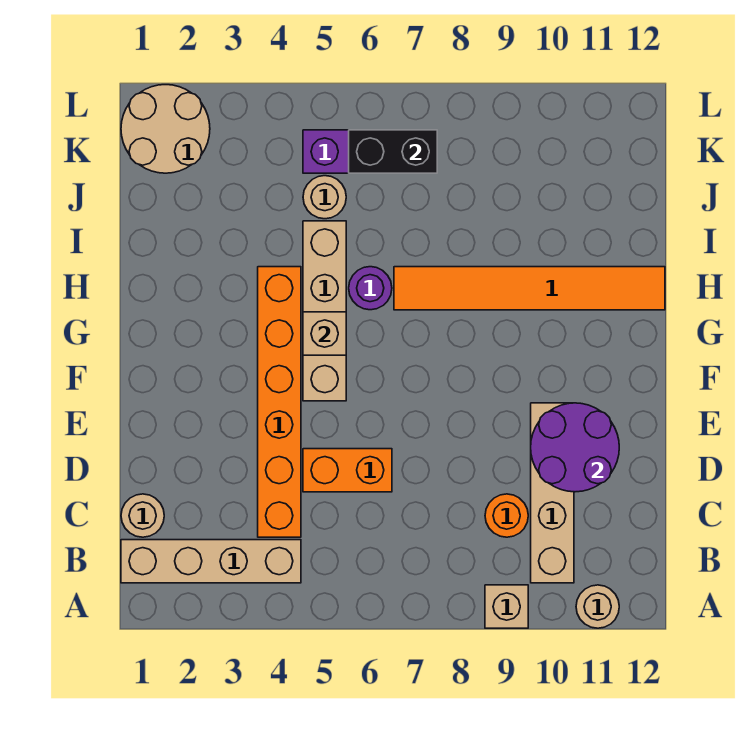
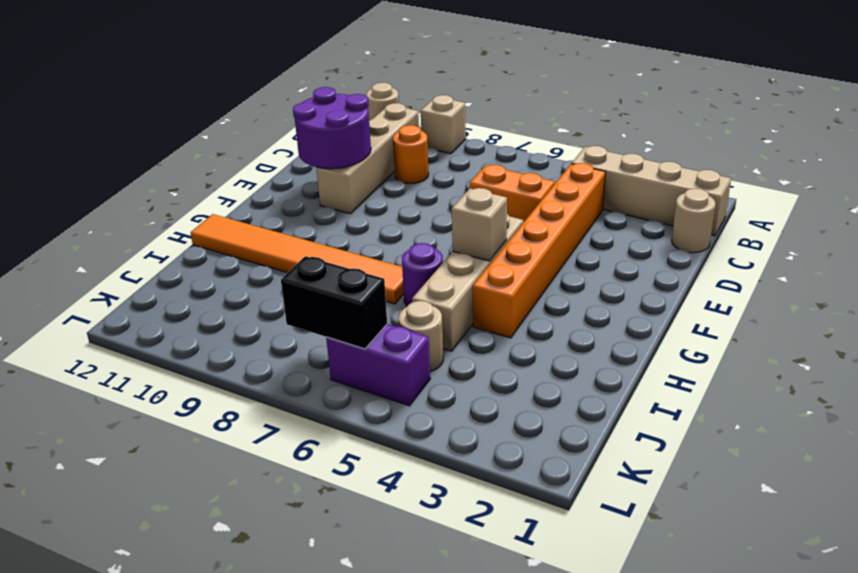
tan 2x2 round brick [121,85,210,173] -> none

